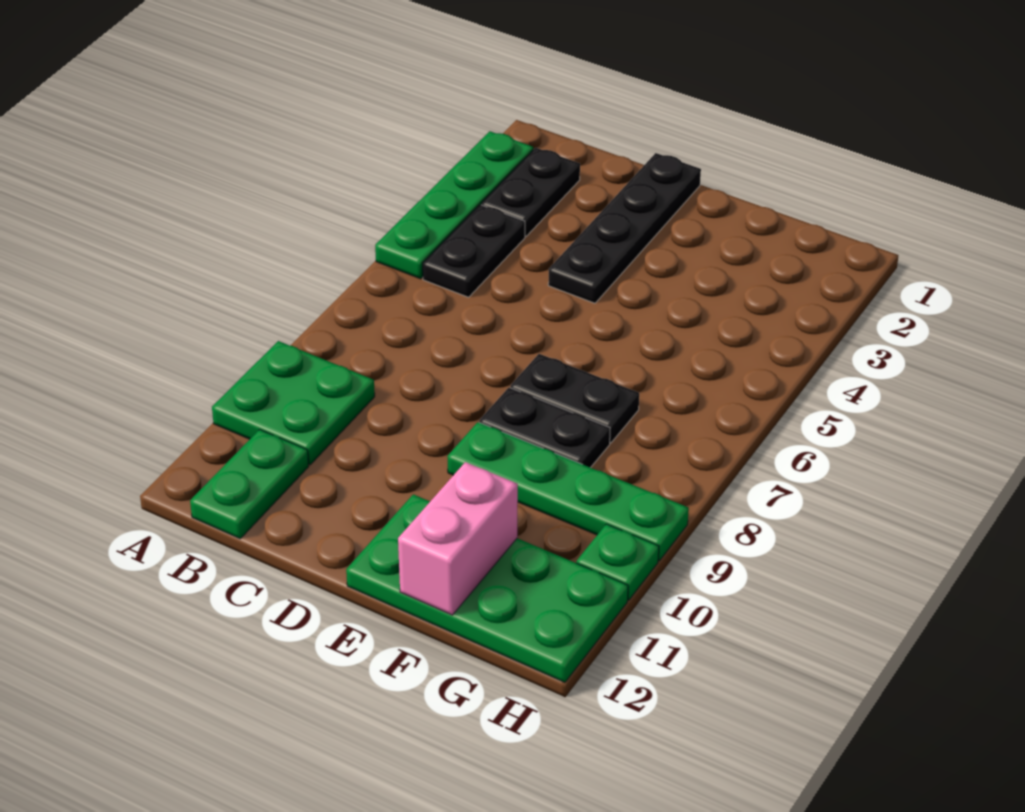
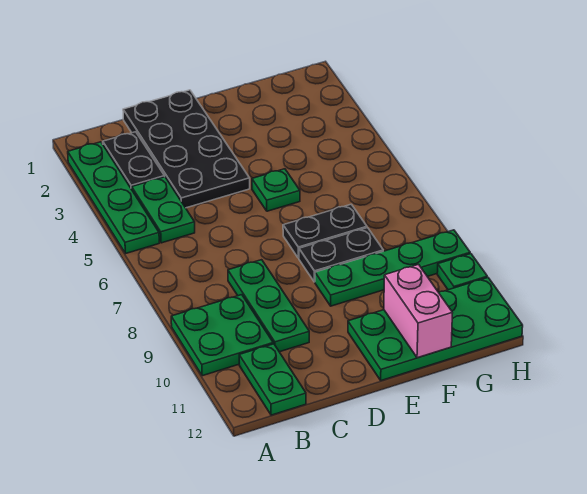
black 1x2 plate [423,205,525,297] -> green 1x2 plate [132,177,195,243]
none -> green 1x3 plate [228,260,309,352]
black 1x4 plate [548,153,701,303] -> black 2x4 plate [123,90,250,208]
none -> green 1x1 plate [252,169,300,211]

